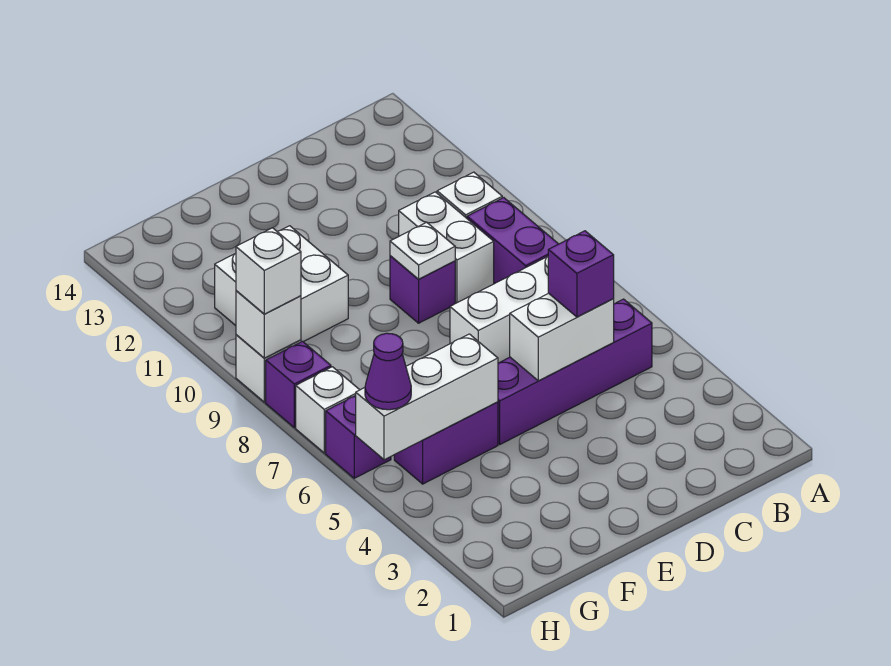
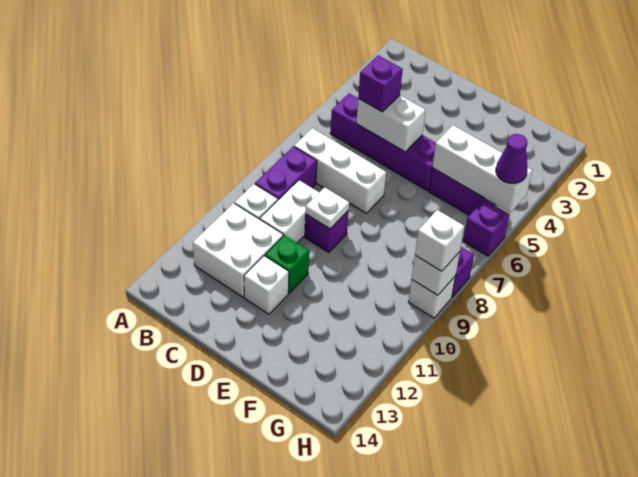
none -> green 1x1 brick [265,235,309,293]
white 2x2 brick [215,226,348,342] -> white 2x2 brick moved to [193,203,283,297]
white 1x1 brick [296,367,359,453] -> white 1x1 brick moved to [244,256,289,314]

